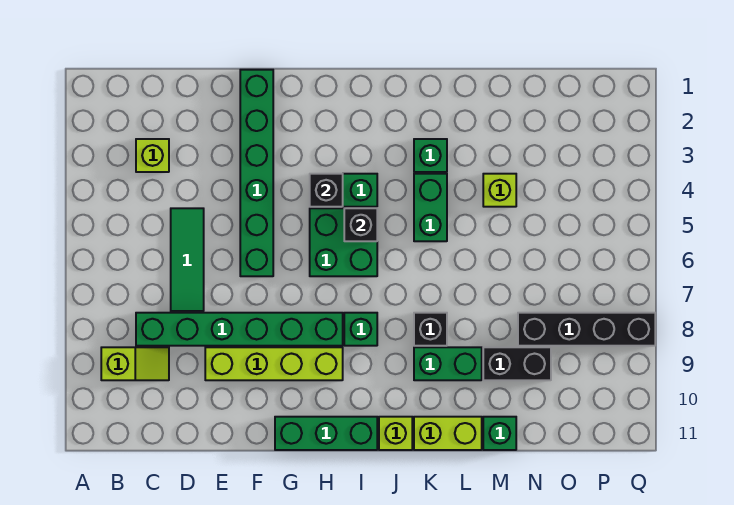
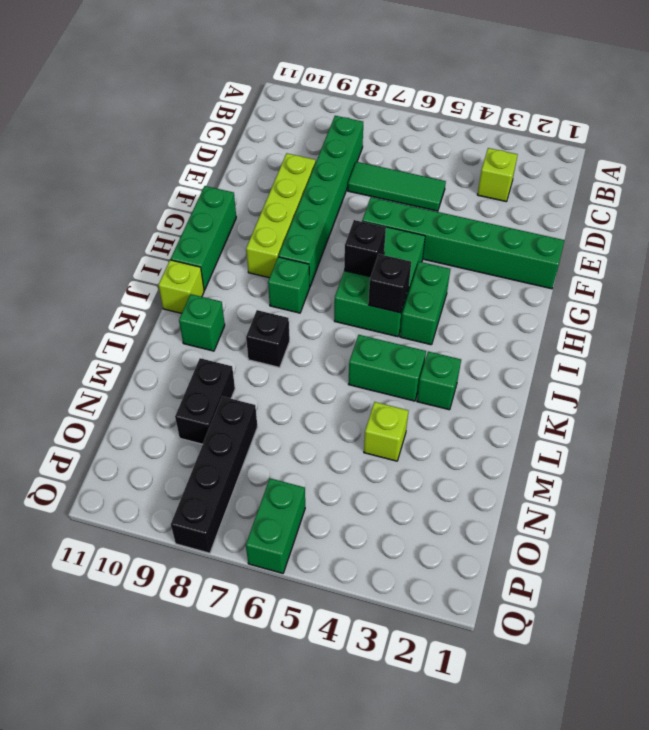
lime 1x2 slope [101,347,169,380] -> none
black 1x1 brick [310,174,343,207] -> black 1x1 brick moved to [344,220,386,277]
green 2x2 brick [310,208,377,276] -> green 2x3 brick [334,221,425,337]
green 1x2 brick [414,347,482,380] -> green 1x2 brick moved to [246,478,305,573]
lime 1x2 brick [414,417,482,450] -> none
green 1x1 brick [483,417,516,450] -> green 1x1 brick moved to [179,294,225,351]

